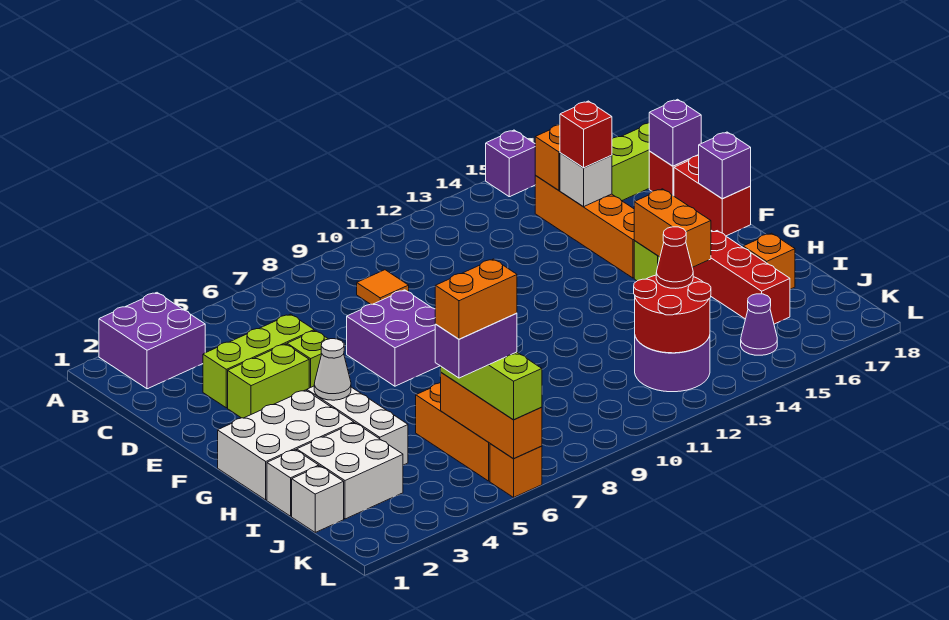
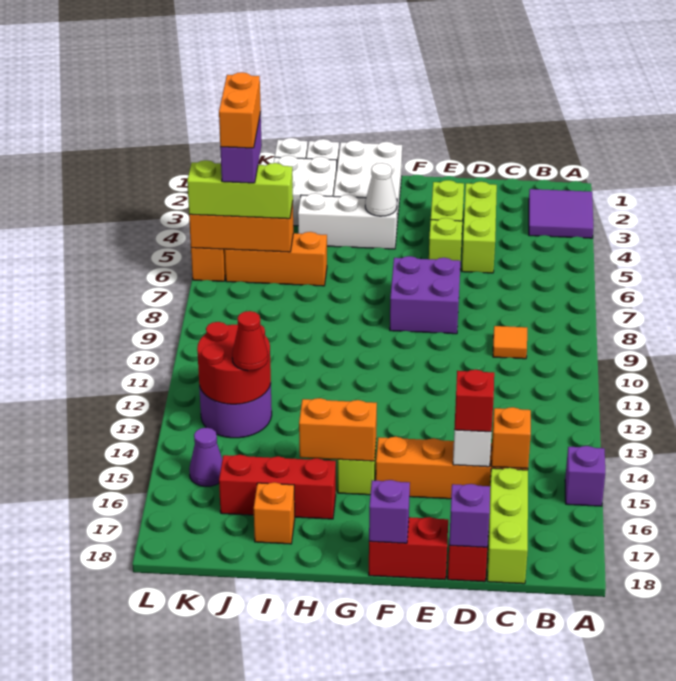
purple 2x2 brick [99,293,205,389] -> purple 2x2 tile [529,189,593,238]

